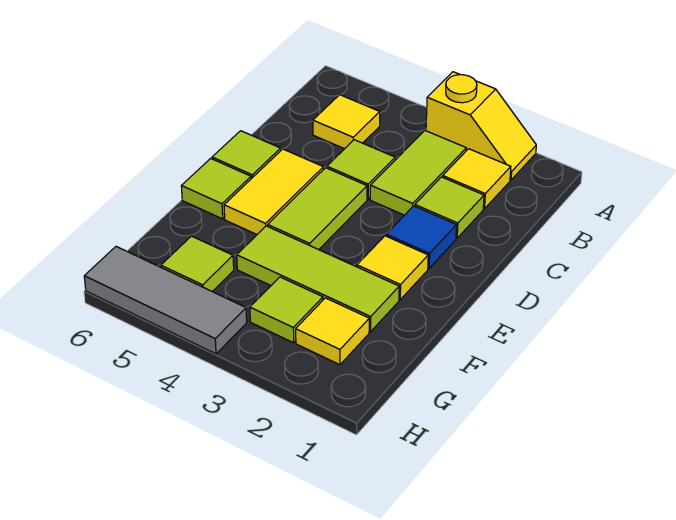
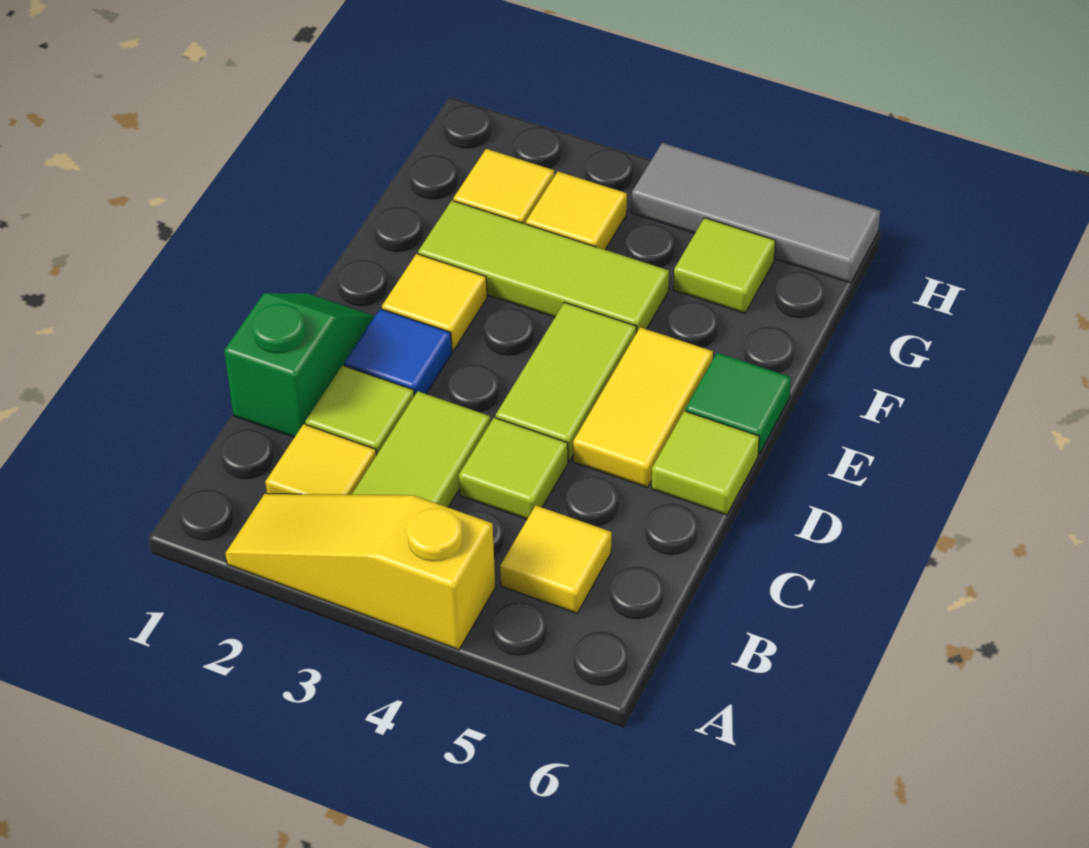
yellow 1x2 slope [426,72,536,180] -> yellow 1x3 slope [225,494,495,650]
none -> green 1x2 slope [224,293,375,437]
lime 1x1 tile [181,158,251,219] -> green 1x1 tile [686,353,791,454]
lime 1x1 tile [250,277,323,343] -> yellow 1x1 tile [526,171,627,250]

